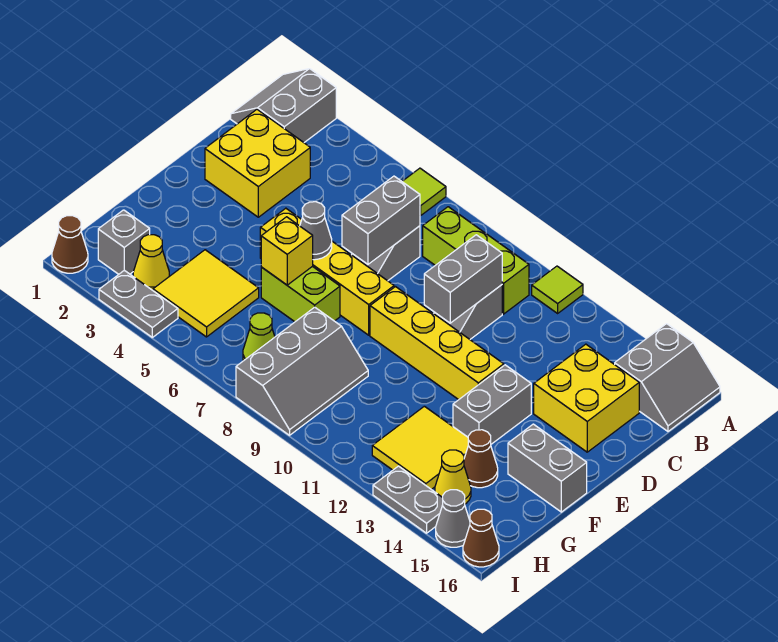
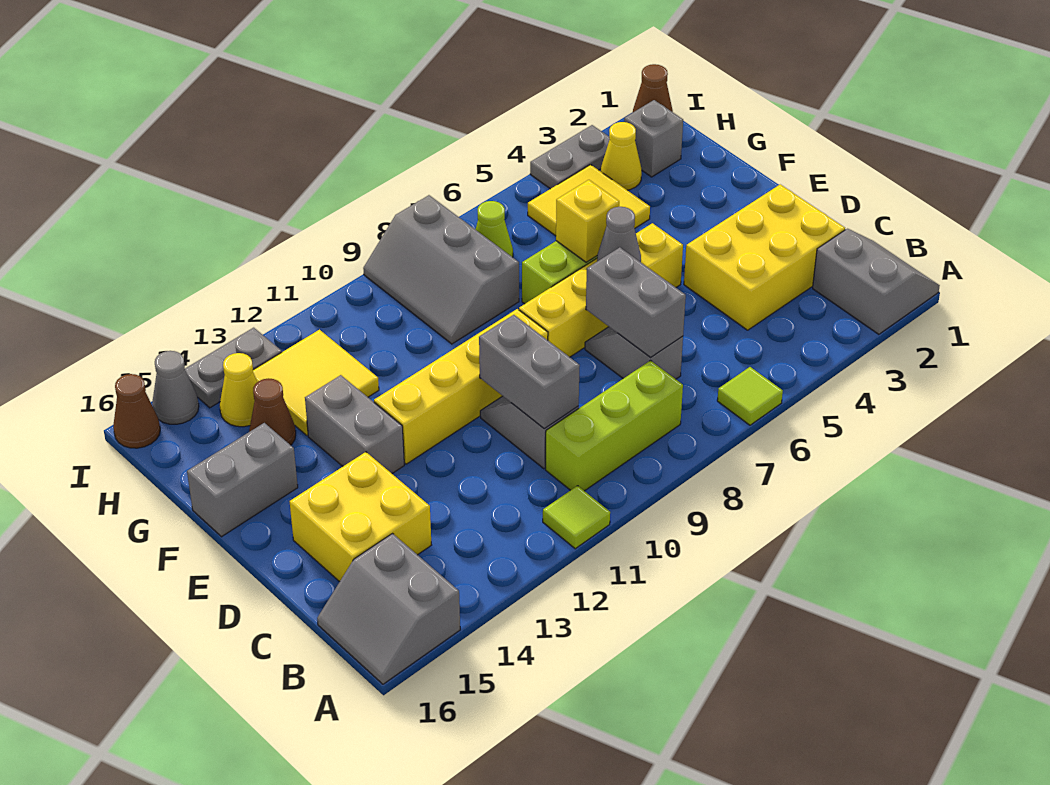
yellow 2x2 brick [205,110,310,217] -> yellow 2x3 brick [684,184,845,330]

